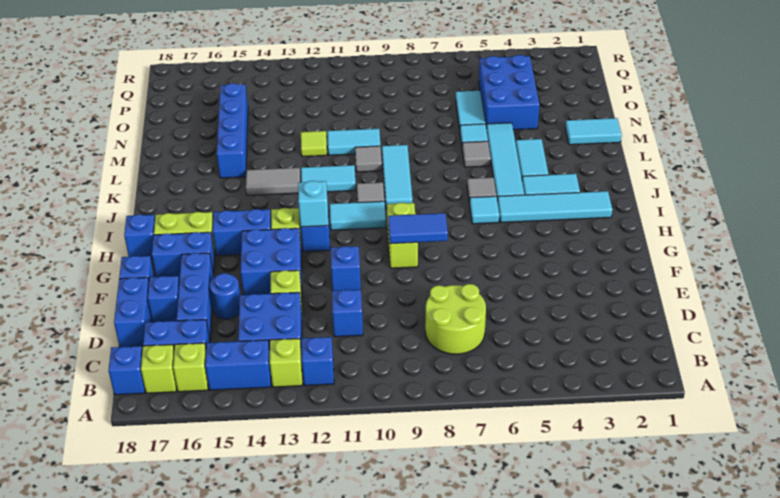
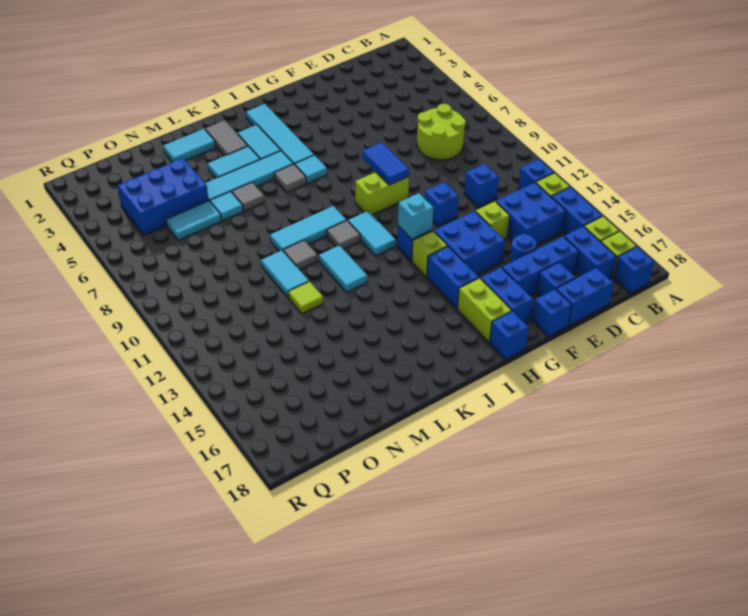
grey 1x2 tile [246,168,300,195] -> grey 1x2 tile moved to [205,120,248,156]
blue 1x4 brick [217,83,248,178] -> none
cyan 1x2 tile [565,118,622,145] -> cyan 1x2 tile turned to [163,129,216,162]

